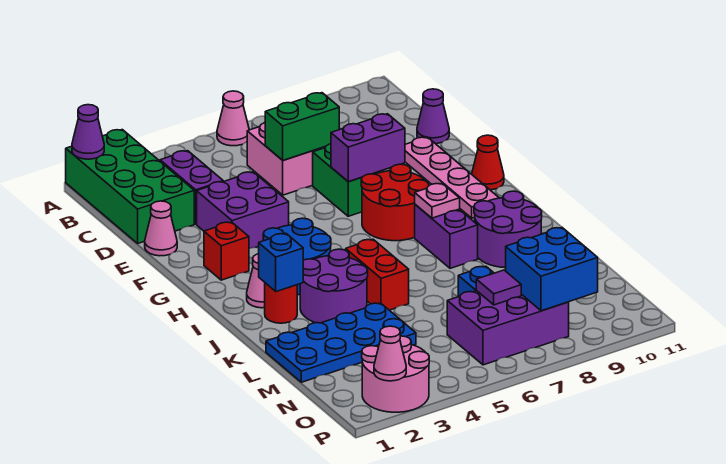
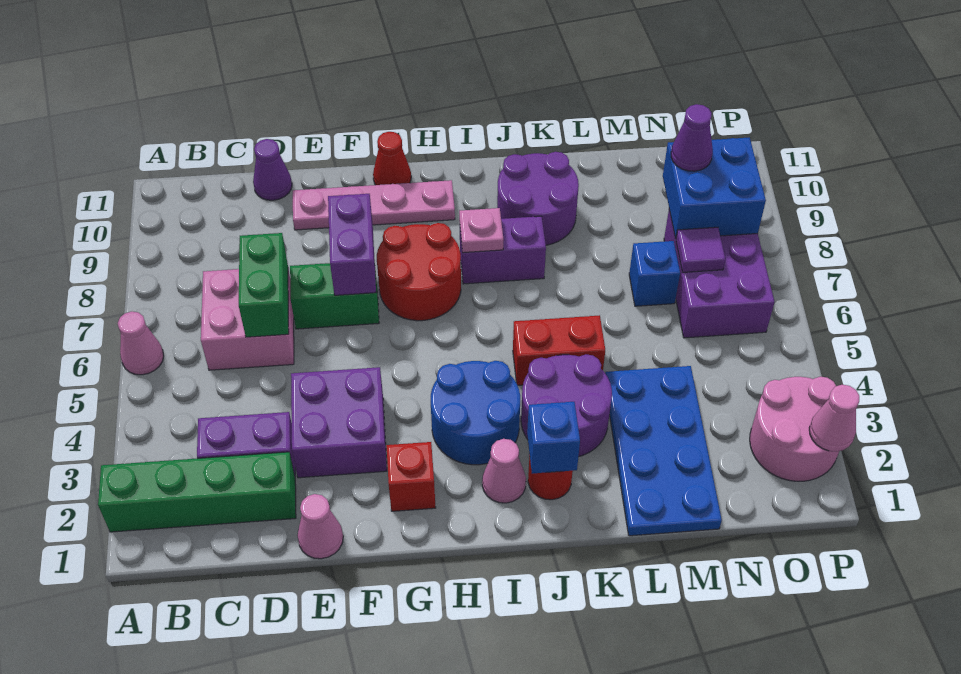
green 2x4 brick [66,130,194,243] -> green 1x4 brick [98,452,296,532]
purple 1x1 cone [72,105,104,159] -> purple 1x1 cone moved to [671,104,713,171]

